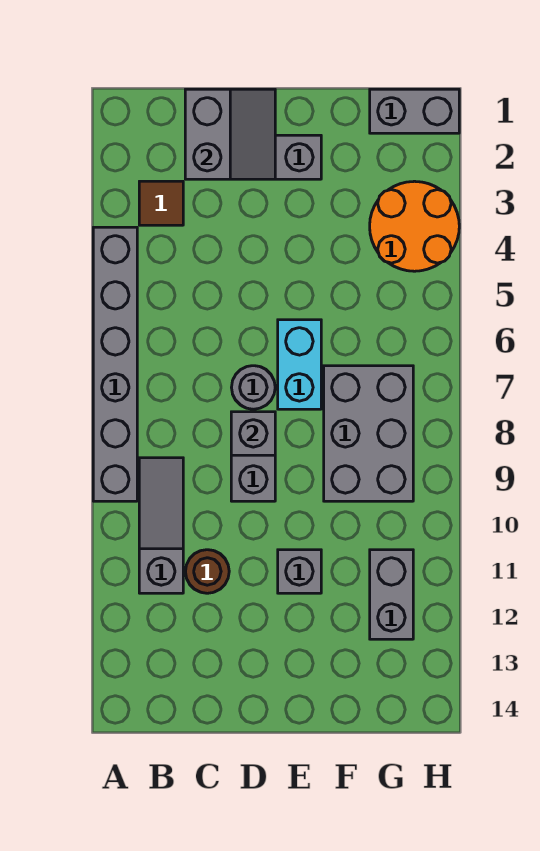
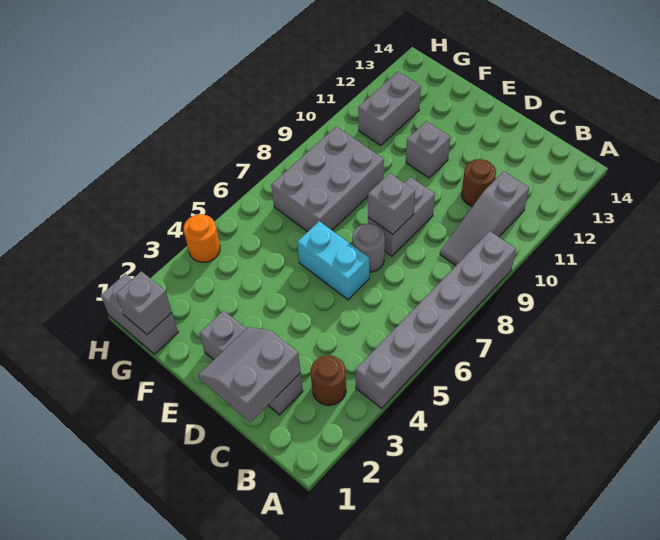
brown 1x1 tile [139,181,183,225] -> brown 1x1 round brick [311,355,346,405]
cyan 1x2 brick [278,320,321,409] -> cyan 1x2 brick turned to [297,221,369,300]
none -> grey 1x1 brick [116,271,172,335]
orange 2x2 round brick [370,181,459,271] -> orange 1x1 round brick [184,214,220,262]

